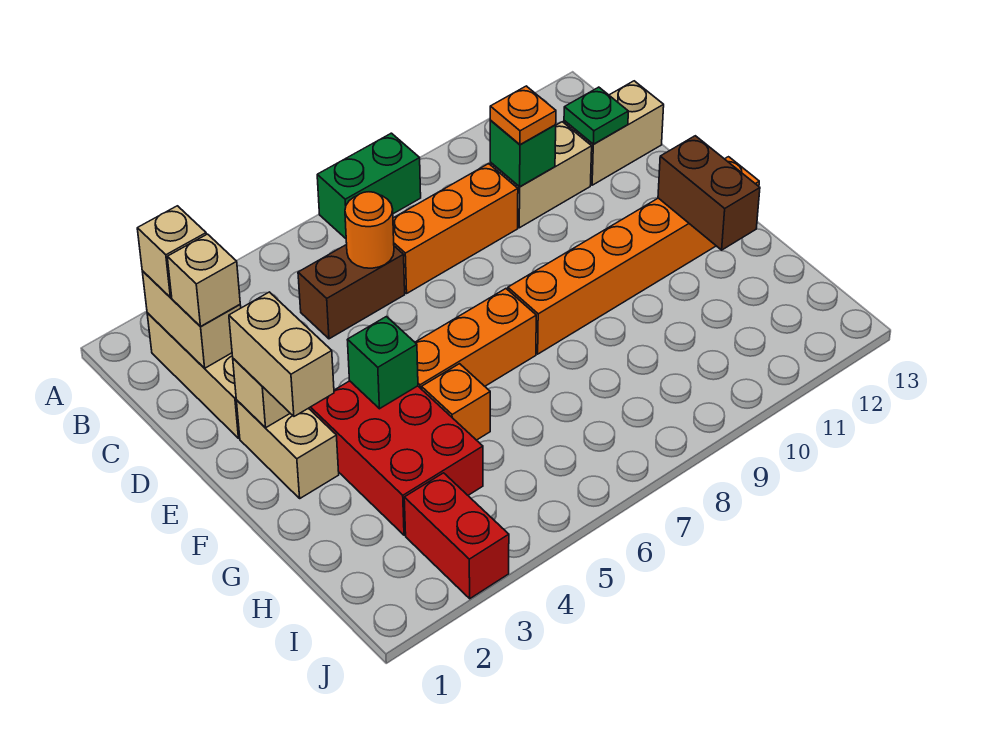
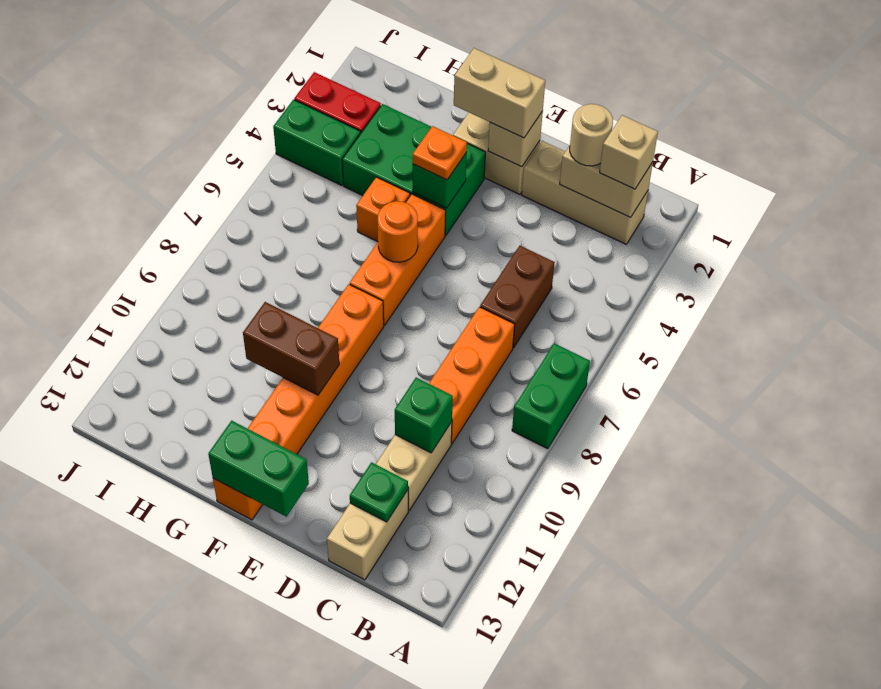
tan 1x1 brick [167,234,240,327] -> tan 1x1 round brick [570,104,613,166]
orange 1x1 round brick [345,192,394,268] -> orange 1x1 round brick moved to [378,201,418,262]
orange 1x1 plate [490,86,556,145] -> orange 1x1 plate moved to [413,126,467,180]
none -> green 1x2 brick [208,421,309,517]
red 2x3 brick [309,381,483,535] -> green 2x3 brick [342,104,485,235]
brown 1x2 brick [658,136,760,250] -> brown 1x2 brick moved to [243,302,339,395]
none -> green 1x2 brick [273,100,360,186]

